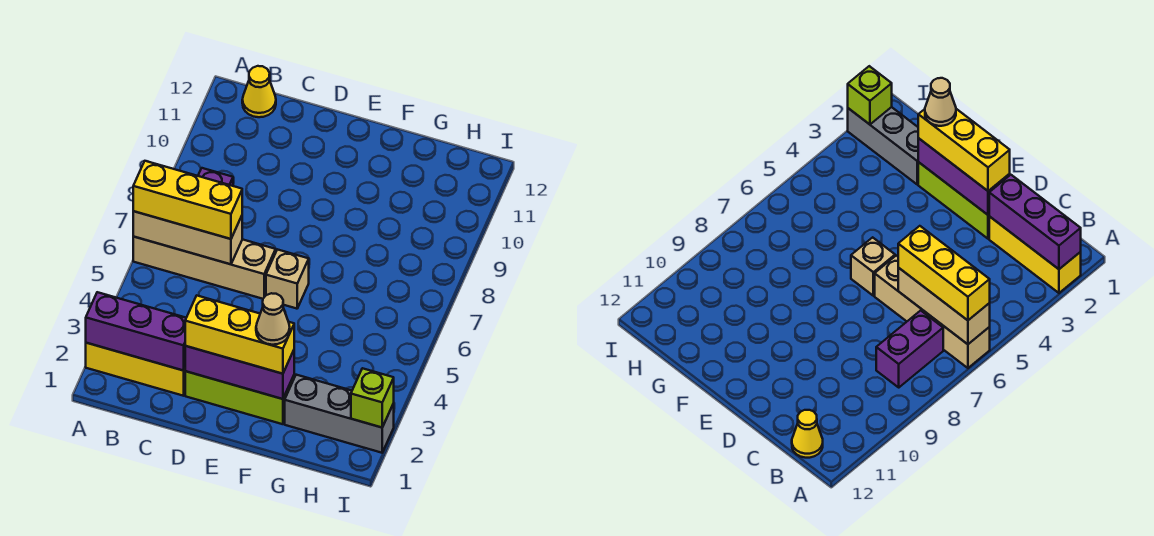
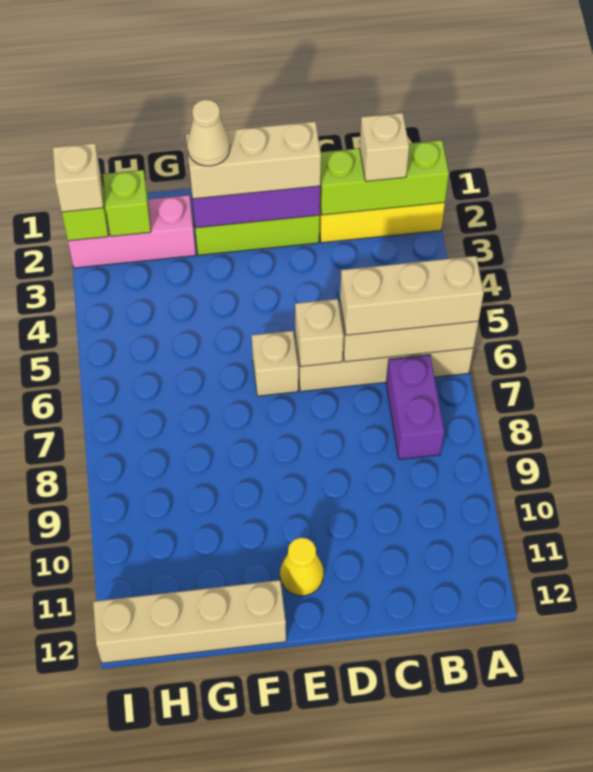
purple 1x3 brick [86,292,186,371] -> lime 1x3 brick [320,140,449,215]
yellow 1x3 brick [133,161,242,239] -> tan 1x3 brick [340,256,484,335]
none -> tan 1x1 brick [360,113,409,181]
yellow 1x1 cone [242,66,276,117] -> yellow 1x1 cone moved to [280,538,323,596]
yellow 1x3 brick [185,296,294,374] -> tan 1x3 brick [186,122,321,199]
none -> tan 1x1 brick [295,299,344,367]
none -> tan 1x4 brick [93,580,286,663]
grey 1x3 brick [285,375,394,453] -> pink 1x3 brick [68,195,196,268]
none -> lime 1x1 brick [103,170,151,236]
none -> tan 1x1 brick [53,143,103,212]

